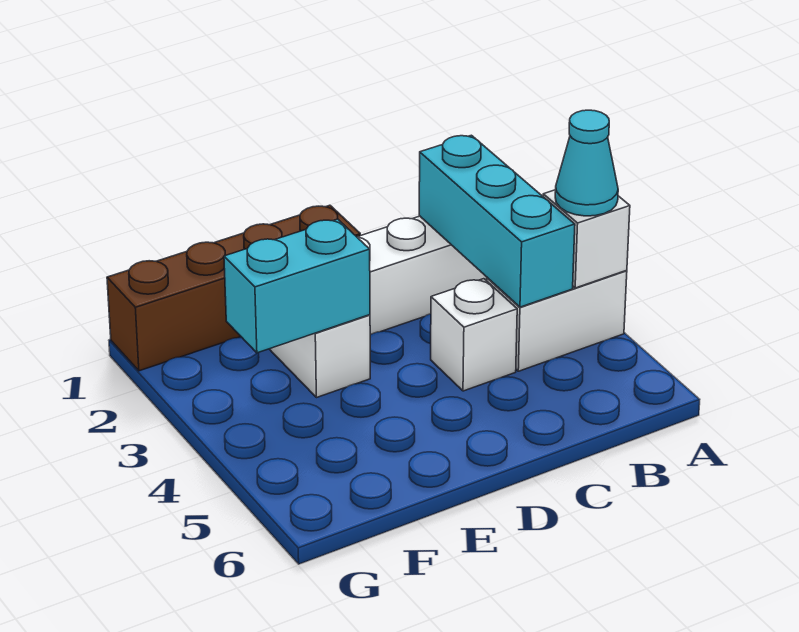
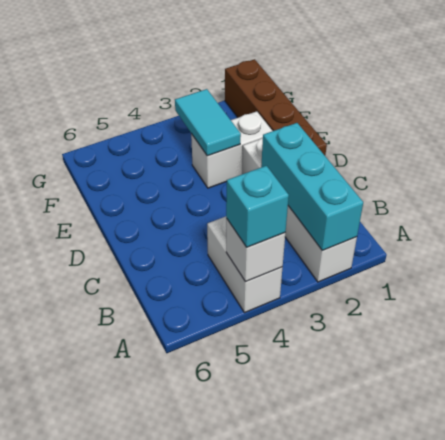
cyan 1x1 cone [555,110,618,216] -> cyan 1x1 brick [226,166,289,247]
cyan 1x3 brick [419,135,575,307] -> cyan 1x3 brick turned to [261,123,363,251]
white 1x1 brick [431,279,517,391] -> none
cyan 1x2 brick [224,219,370,353] -> cyan 1x2 tile [175,89,241,156]

